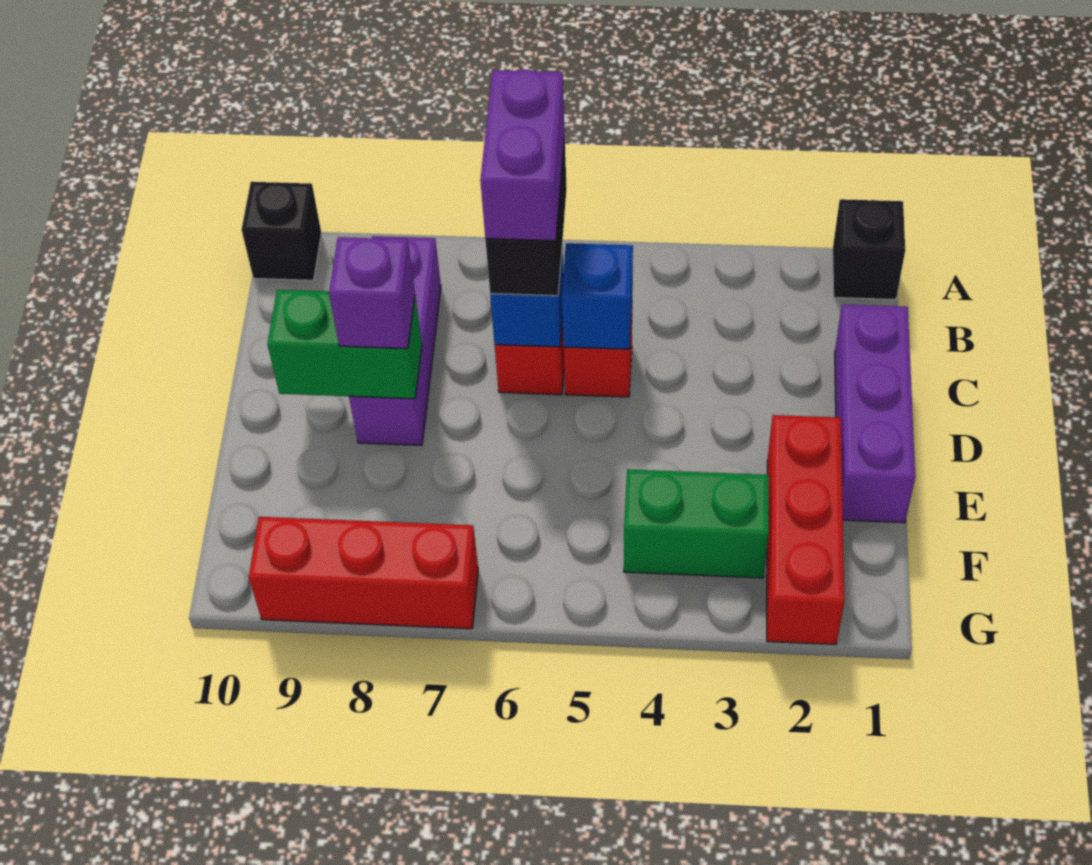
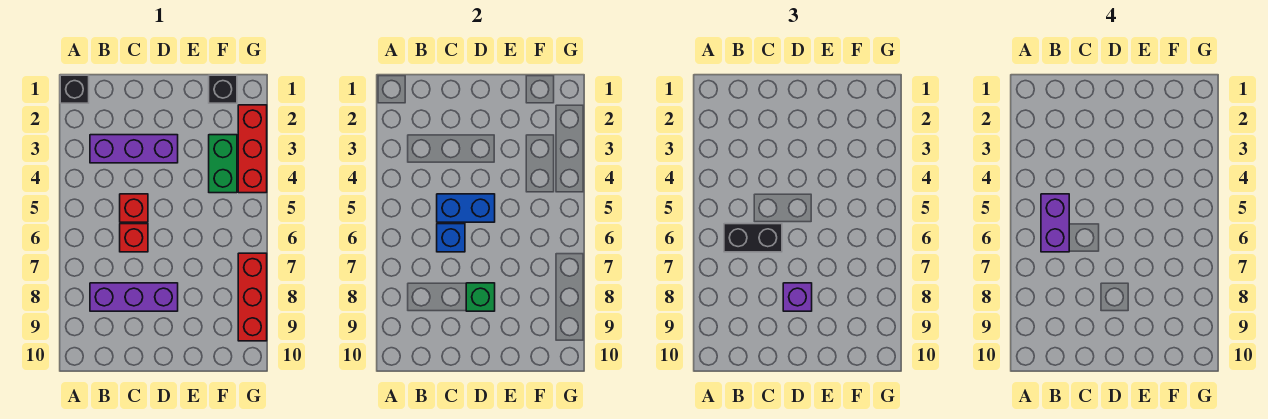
black 1x1 brick [242,182,321,280] -> black 1x1 brick moved to [209,75,237,103]
purple 1x2 brick [480,70,565,241] -> purple 1x2 brick turned to [1041,194,1069,252]
purple 1x3 brick [835,304,915,523] -> purple 1x3 brick moved to [90,135,178,163]
blue 1x1 brick [562,243,633,349] -> blue 1x2 brick [437,194,495,222]
green 1x2 brick [267,290,422,399] -> green 1x1 brick [466,283,495,311]
red 1x3 brick [767,415,844,645] -> red 1x3 brick turned to [238,105,267,193]

